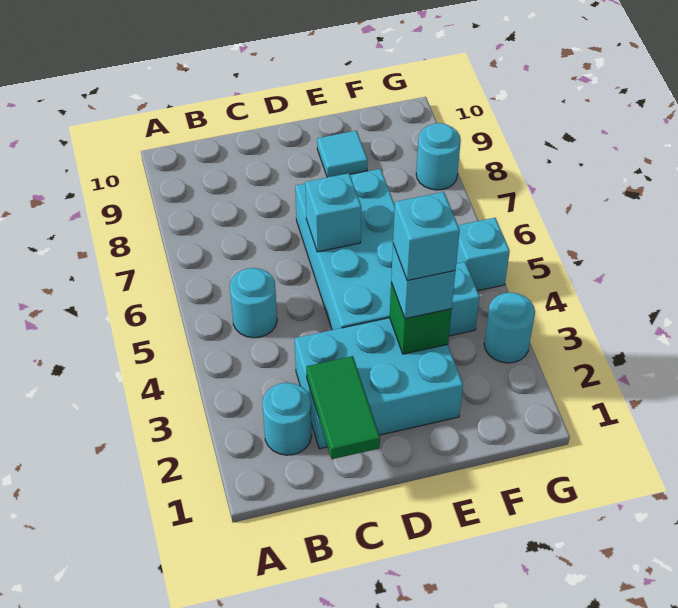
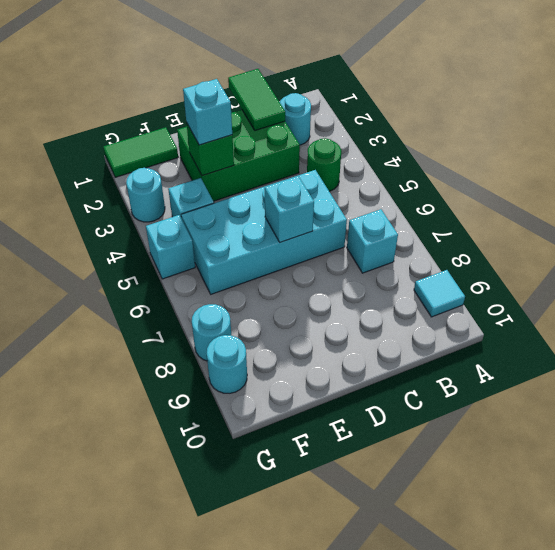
none -> green 1x1 round brick [307,138,341,191]
cyan 1x1 round brick [230,268,277,338] -> cyan 1x1 round brick moved to [206,335,247,393]
cyan 2x3 brick [295,318,463,449] -> green 2x3 brick [177,110,300,201]
cyan 2x4 brick [295,169,395,330] -> cyan 2x4 brick turned to [181,170,347,294]
cyan 1x1 brick [393,192,460,281] -> cyan 1x1 brick moved to [347,209,398,273]
cyan 1x1 tile [317,131,368,177] -> cyan 1x1 tile moved to [414,270,465,317]
none -> green 1x2 tile [103,127,178,177]

